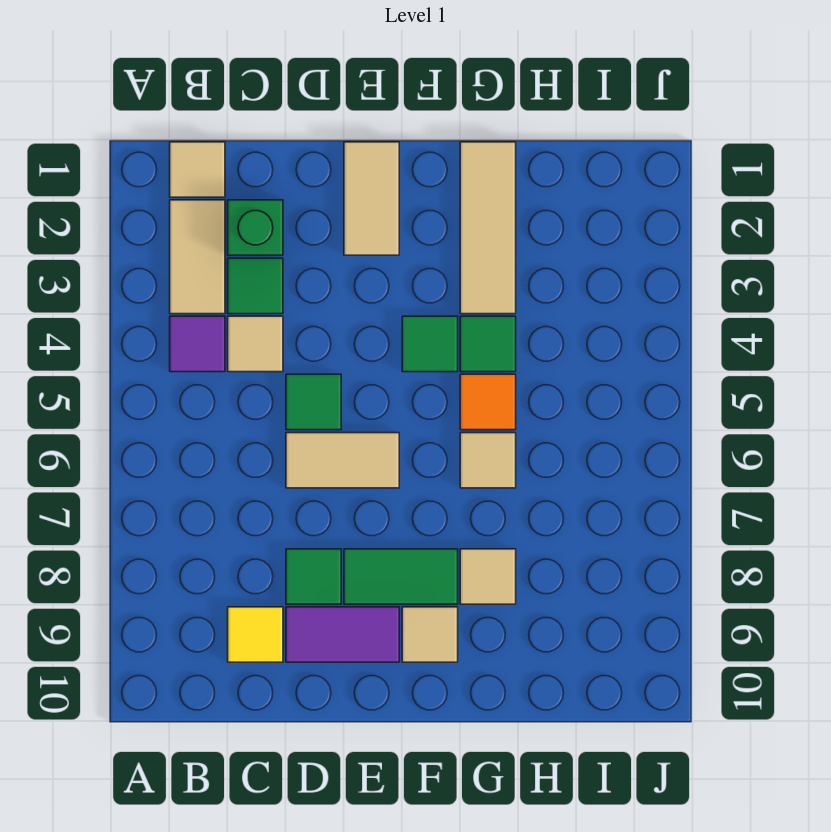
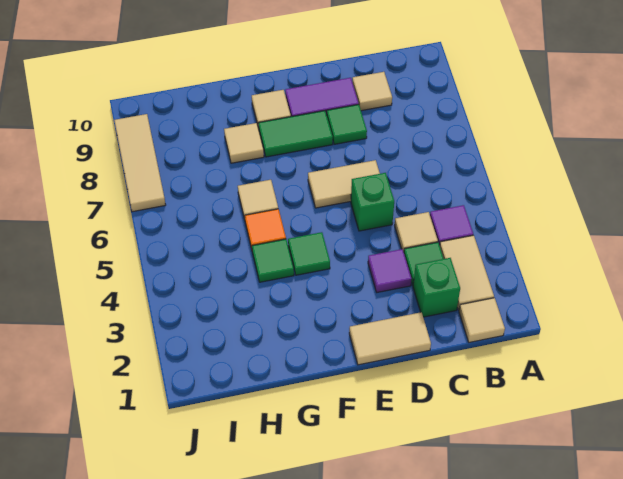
yellow 1x1 tile [228,607,283,662] -> tan 1x1 tile [352,72,392,111]
none -> purple 1x1 tile [368,249,411,292]
green 1x1 tile [286,374,341,430] -> green 1x1 brick [351,173,394,231]
tan 1x2 tile [344,142,399,255] -> tan 1x2 tile turned to [349,312,431,365]
tan 1x3 tile [460,142,516,314] -> tan 1x3 tile moved to [114,114,166,212]

